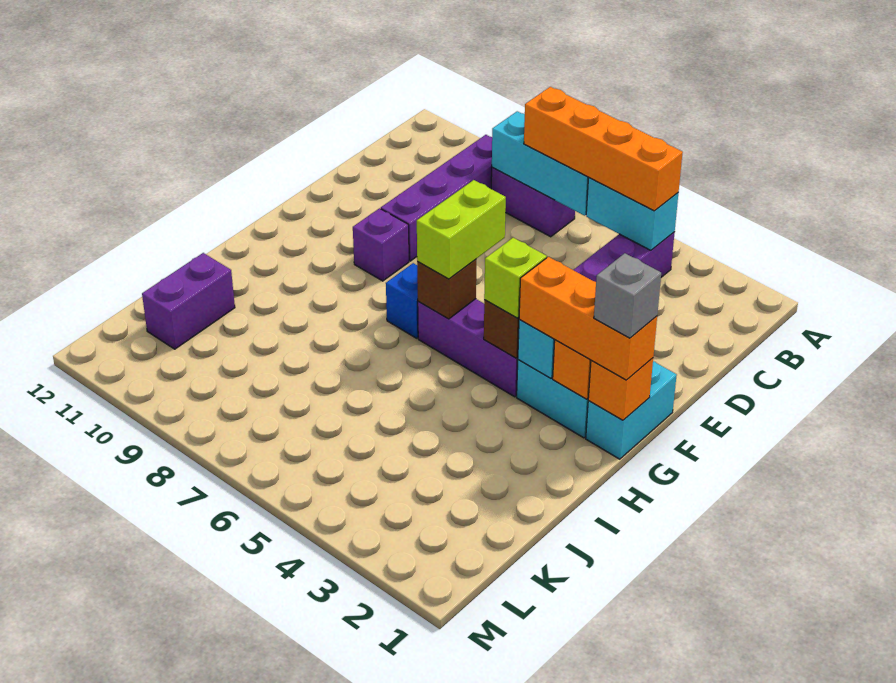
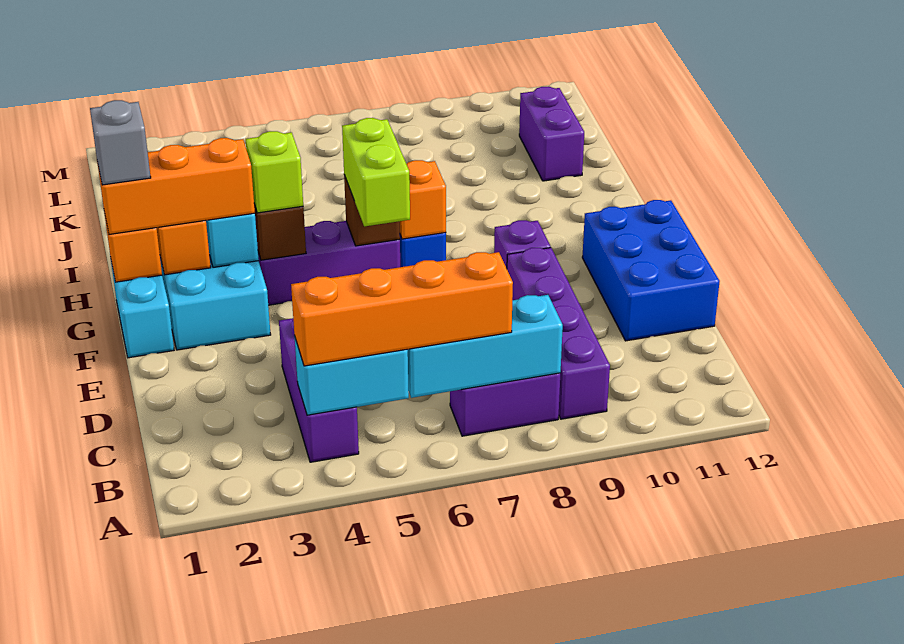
none -> blue 2x3 brick [582,200,720,341]
none -> orange 1x1 brick [400,160,446,239]

